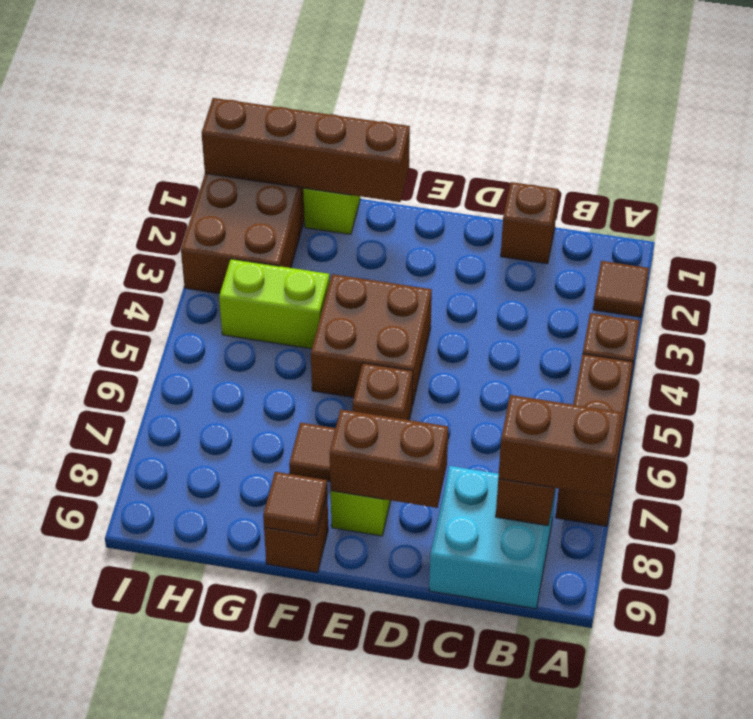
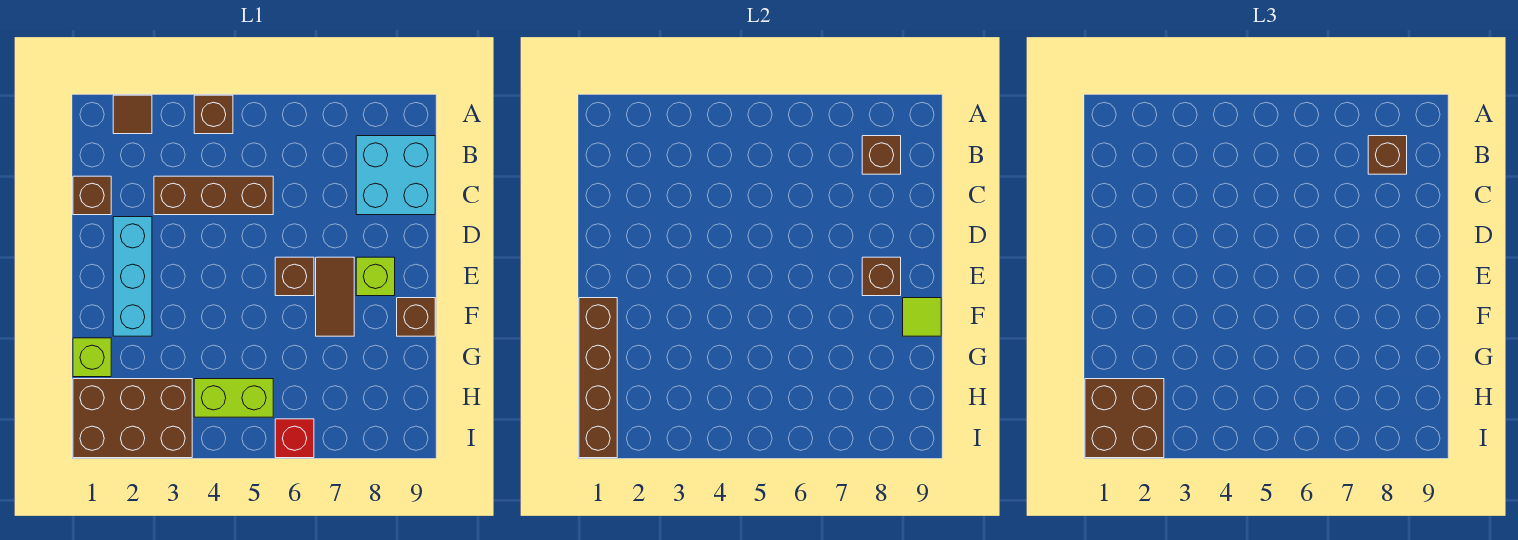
brown 1x3 brick [556,354,633,526] -> brown 1x3 brick moved to [154,176,273,215]
brown 1x2 brick [498,395,622,496] -> brown 1x1 brick [1368,136,1407,174]
none -> cyan 1x3 brick [113,217,152,336]
brown 1x2 brick [330,410,448,508] -> brown 1x1 brick [862,257,901,296]
brown 2x2 brick [311,274,432,406] -> brown 2x2 brick moved to [1085,379,1164,458]
brown 1x1 tile [263,472,327,536] -> lime 1x1 tile [903,298,941,336]
lime 1x2 brick [219,259,330,349] -> lime 1x2 brick turned to [194,379,273,417]
none -> red 1x1 brick [275,419,314,458]

